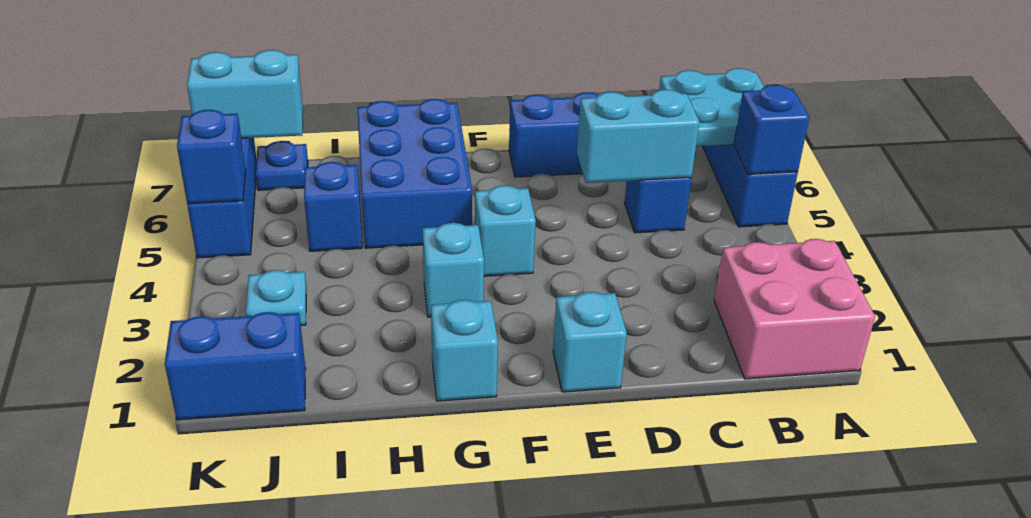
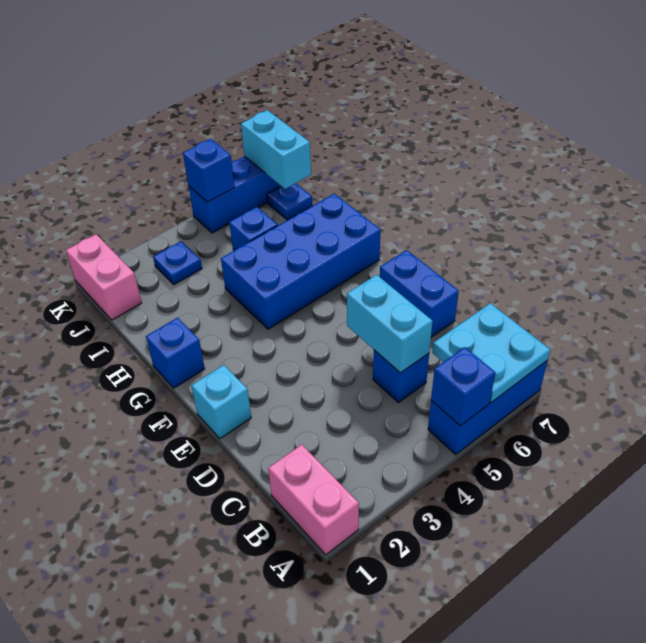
pink 2x2 brick [714,239,875,379] -> pink 1x2 brick [268,445,359,555]
cyan 1x1 brick [475,185,536,276] -> none
cyan 1x1 brick [431,300,498,401] -> blue 1x1 brick [146,318,205,388]
cyan 1x1 brick [422,223,484,317] -> none
blue 2x3 brick [357,99,472,248] -> blue 2x4 brick [221,193,380,329]
blue 1x2 brick [165,312,306,420] -> pink 1x2 brick [66,234,142,320]
cyan 1x1 plate [246,270,306,325] -> blue 1x1 plate [153,241,202,285]

